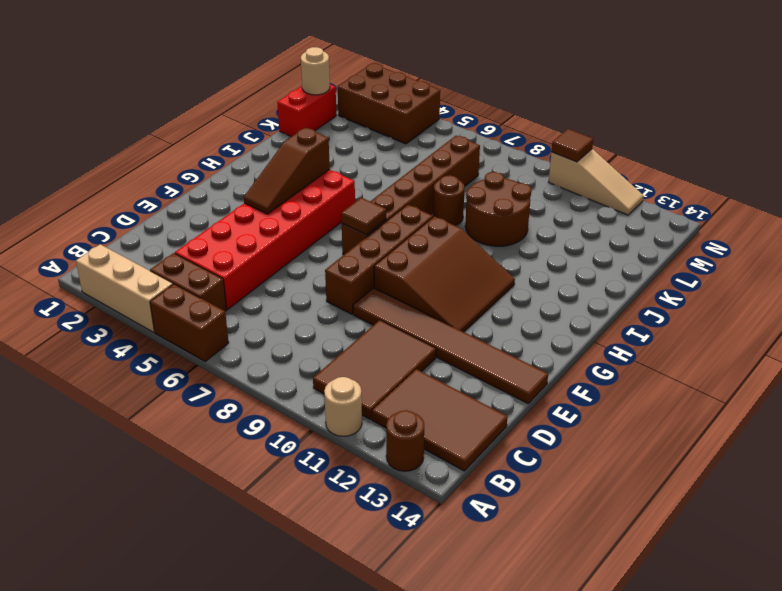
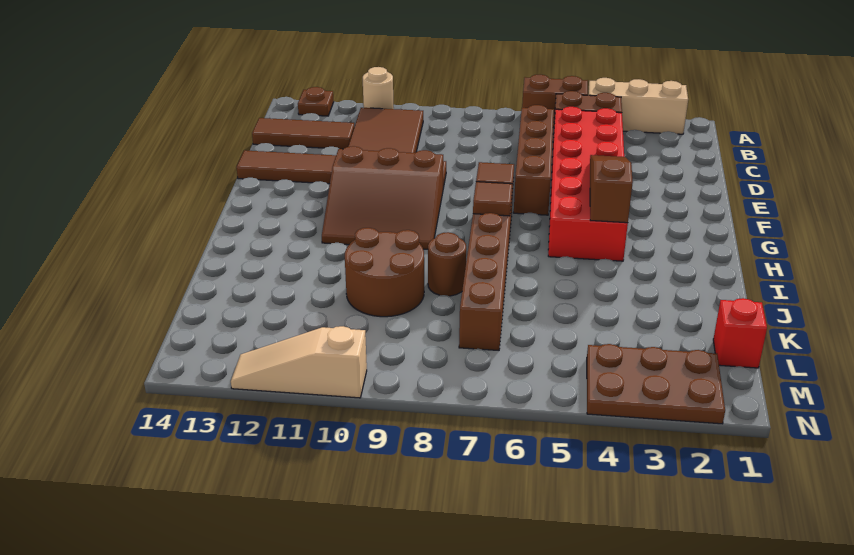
brown 1x1 round brick [386,410,424,471] -> brown 1x1 plate [298,87,334,116]
brown 2x3 tile [372,369,508,471] -> brown 1x3 tile [252,118,354,149]
brown 1x4 brick [325,205,433,314] -> brown 1x4 brick moved to [514,105,554,215]
brown 3x3 slope [374,216,515,332] -> brown 3x3 slope turned to [322,146,443,249]
red 1x2 brick [277,84,336,137] -> red 1x1 brick [713,298,767,368]
tan 1x1 round brick [301,47,330,95] -> none
brown 2x3 brick [338,63,440,144] -> brown 2x3 plate [587,344,725,424]
brown 1x1 tile [551,129,593,162] -> brown 1x1 tile moved to [473,182,512,216]

